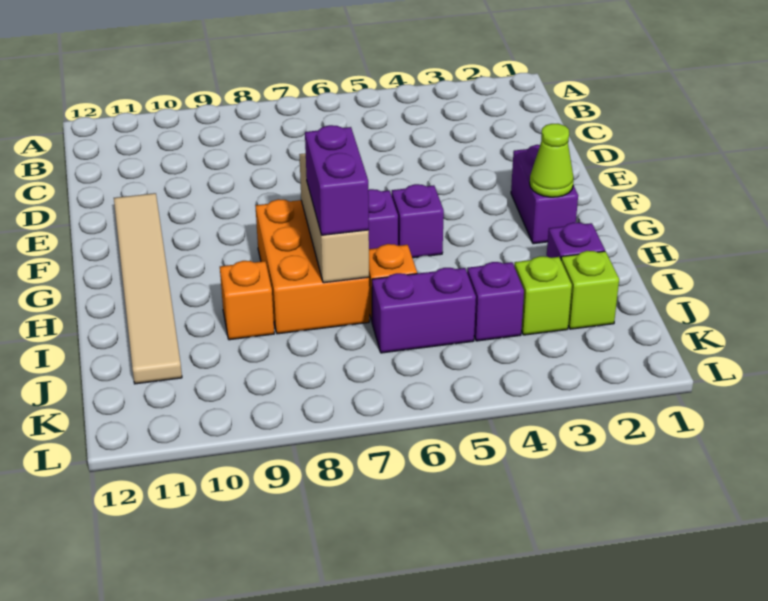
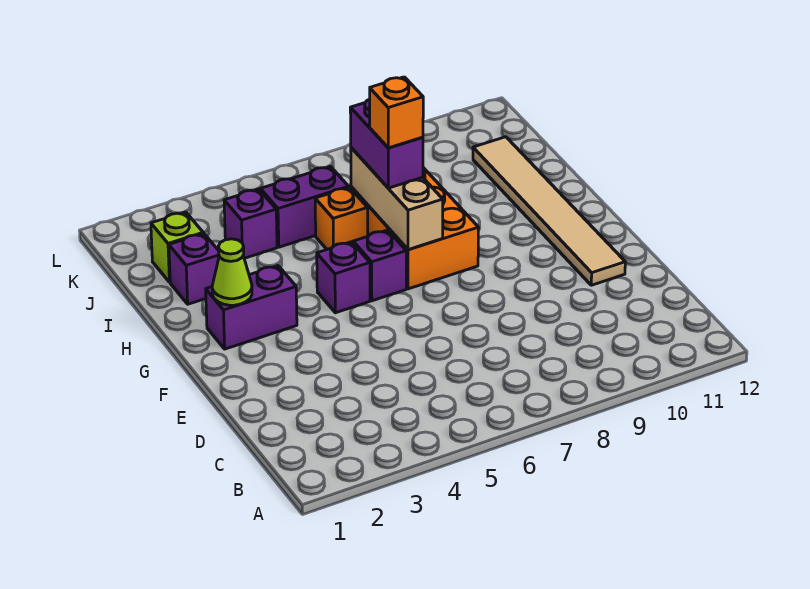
purple 1x2 brick [511,145,578,244] -> purple 1x2 brick turned to [206,266,297,349]
orange 1x1 brick [220,261,274,340] -> orange 1x1 brick moved to [370,77,423,148]
lime 1x1 brick [514,256,572,335] -> none

